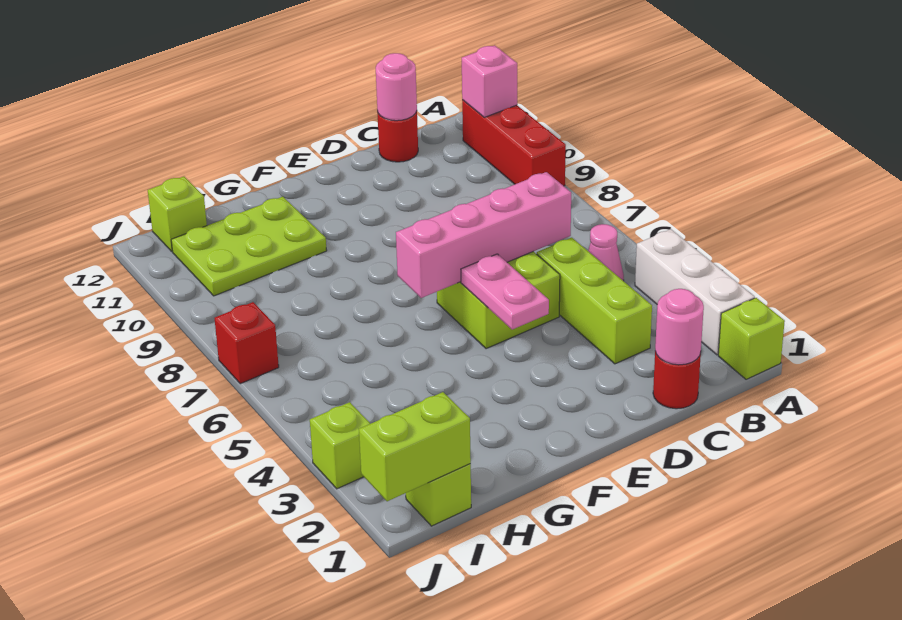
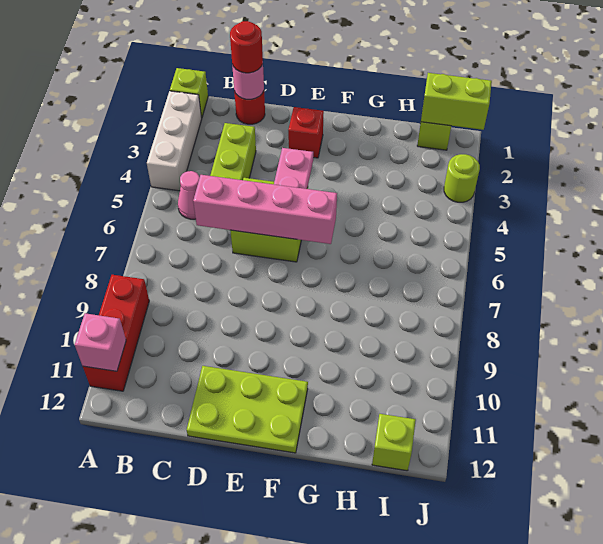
red 1x1 round brick [377,111,418,162] -> red 1x1 round brick moved to [230,21,263,73]
pink 1x1 round brick [376,53,417,121] -> none
lime 2x3 plate [171,197,327,296] -> lime 2x3 plate moved to [187,366,308,453]
lime 1x1 brick [310,402,370,489] -> lime 1x1 round brick [444,154,480,202]
red 1x1 brick [214,302,279,384] -> red 1x1 brick moved to [288,107,324,158]

